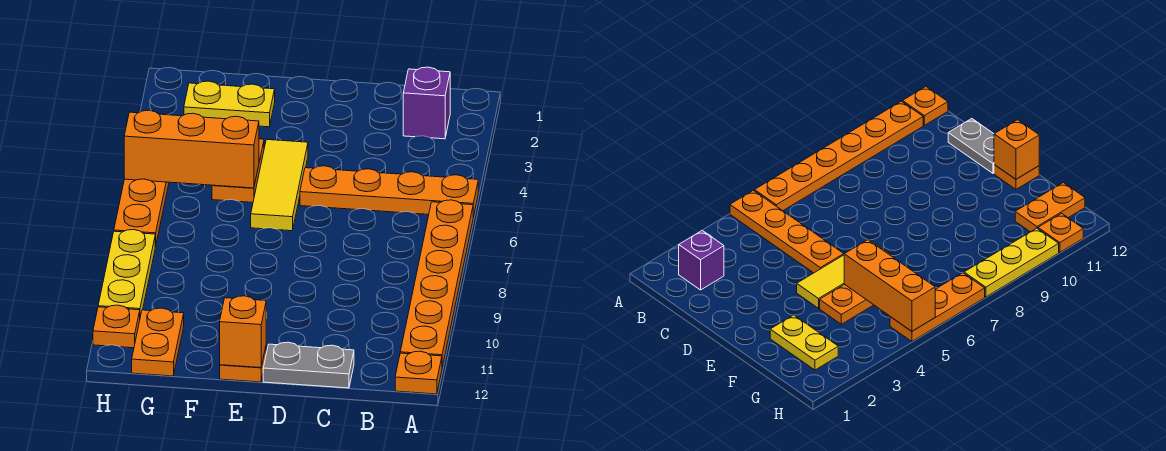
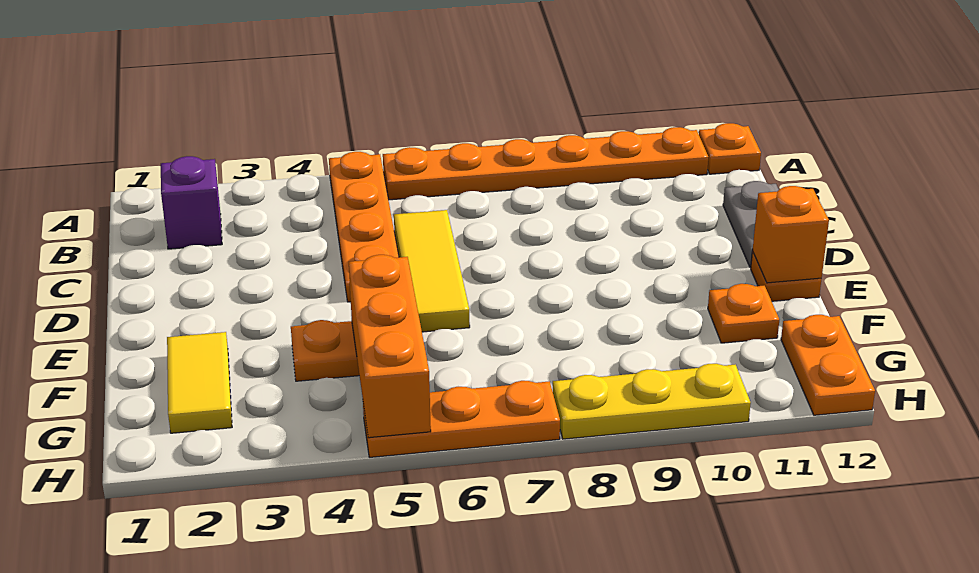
yellow 1x3 tile [251,139,308,231] -> yellow 1x3 tile turned to [394,210,470,332]
yellow 1x2 plate [184,81,275,127] -> yellow 1x2 tile [167,332,232,433]
orange 1x2 plate [132,308,184,376] -> orange 1x2 plate turned to [781,315,875,415]
orange 1x1 plate [93,305,140,348] -> orange 1x1 plate moved to [708,284,779,343]

